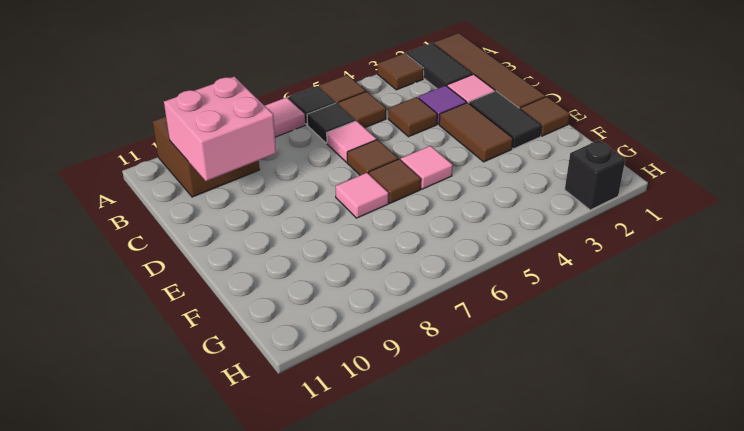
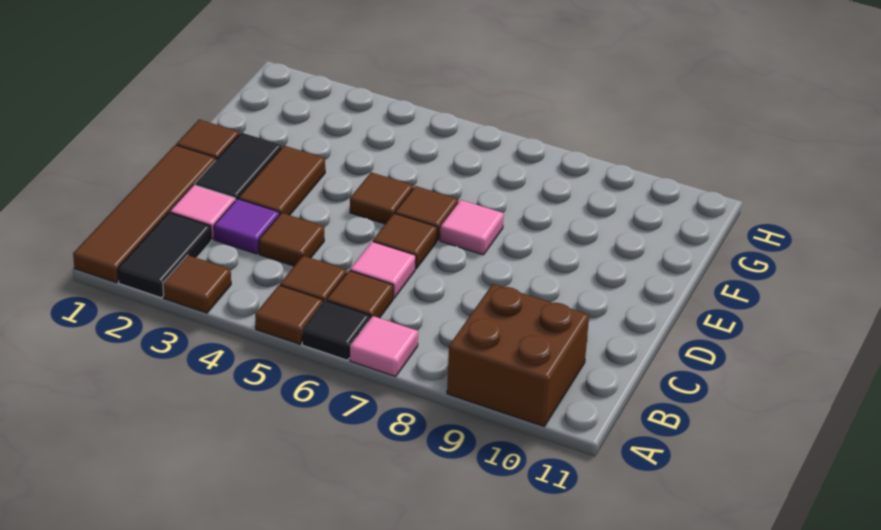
black 1x1 tile [307,103,356,143] -> brown 1x1 tile [327,271,393,319]
pink 2x2 brick [164,76,276,181] -> none
pink 1x1 tile [401,146,453,189] -> brown 1x1 tile [350,172,413,224]
black 1x1 brick [565,140,625,210] -> none

